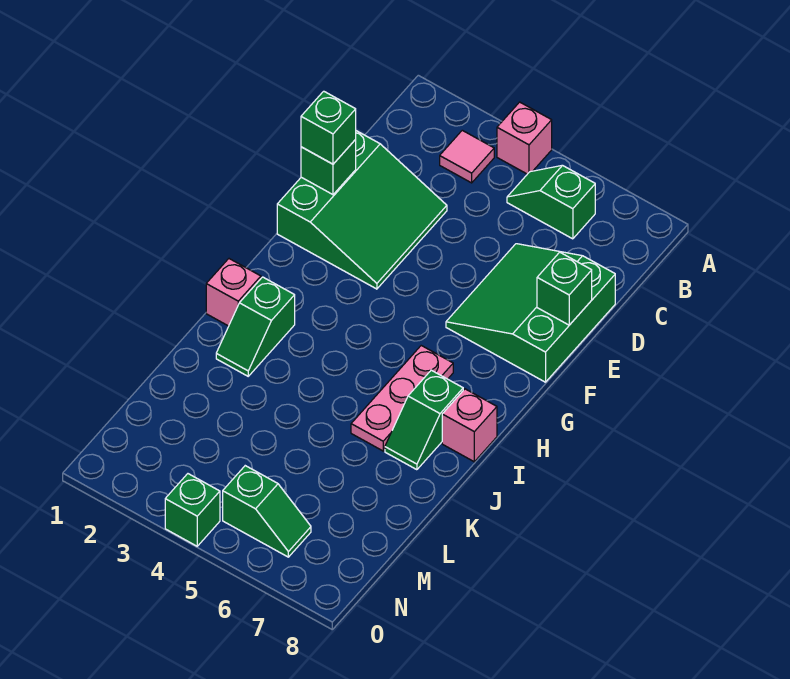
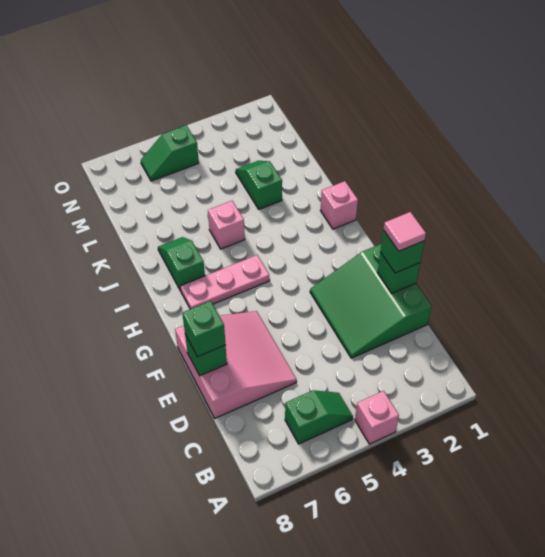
pink 1x1 tile [440,130,494,183] -> pink 1x1 tile moved to [384,212,426,251]
green 3x3 slope [446,244,615,382] -> pink 3x3 slope [175,311,297,418]
pink 1x3 plate [351,346,453,451] -> pink 1x3 plate turned to [180,255,270,309]
green 1x2 slope [216,277,295,376] -> green 1x2 slope moved to [236,161,282,209]
pink 1x1 brick [442,389,497,462] -> pink 1x1 brick moved to [208,201,245,249]
green 1x1 brick [165,474,220,546] -> green 1x1 brick moved to [182,301,226,357]

